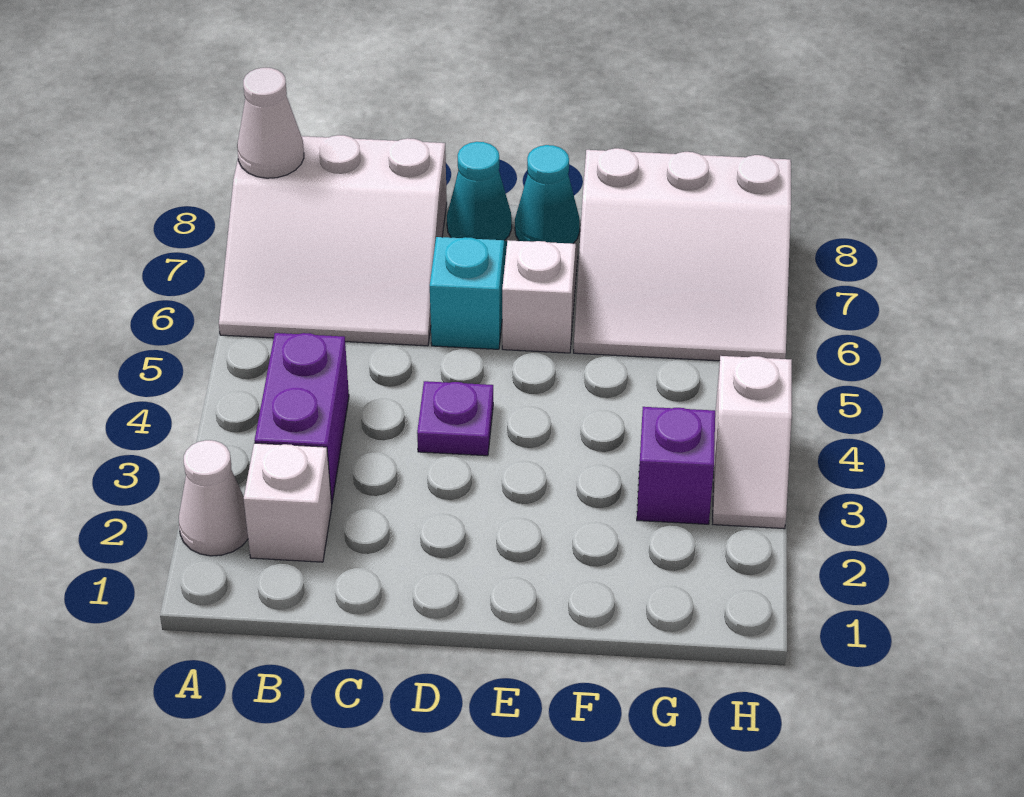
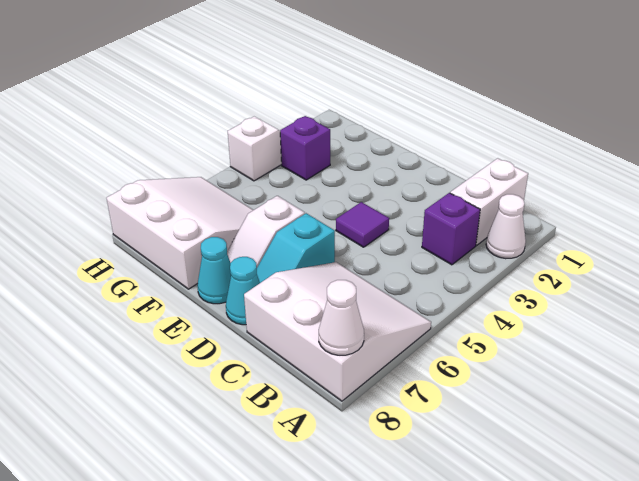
white 1x1 brick [244,443,332,562] -> white 1x2 brick [450,158,528,245]
purple 1x2 brick [255,333,349,504] -> purple 1x1 brick [422,193,480,265]
purple 1x1 plate [417,381,493,456] -> purple 1x1 tile [336,202,389,247]

